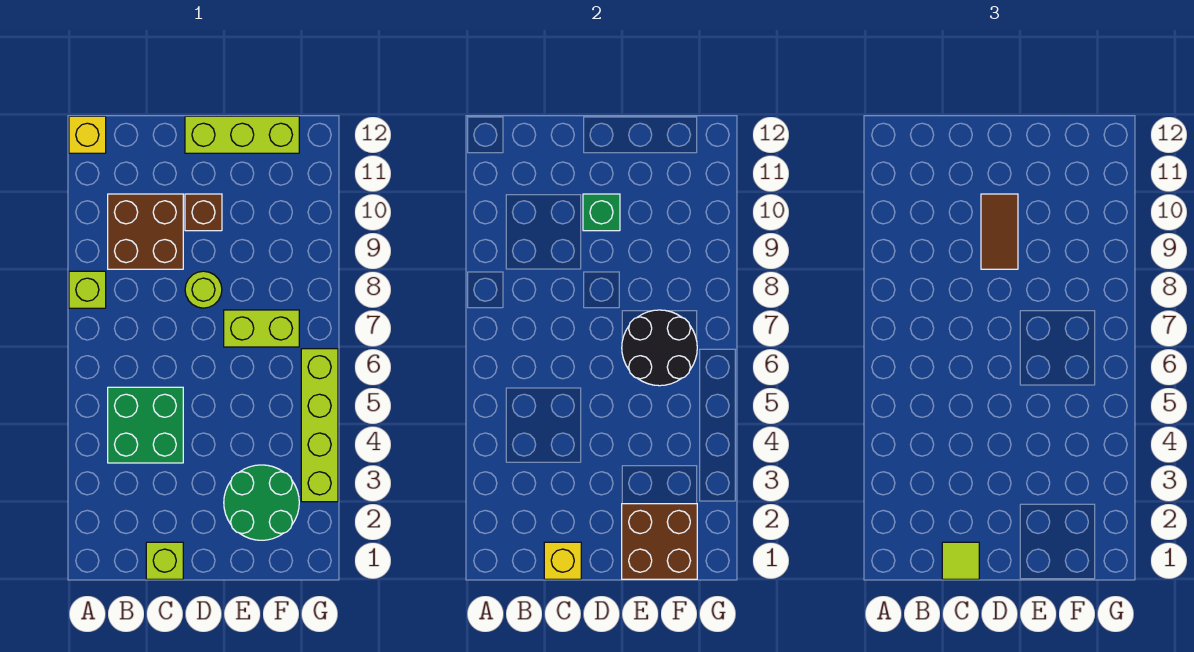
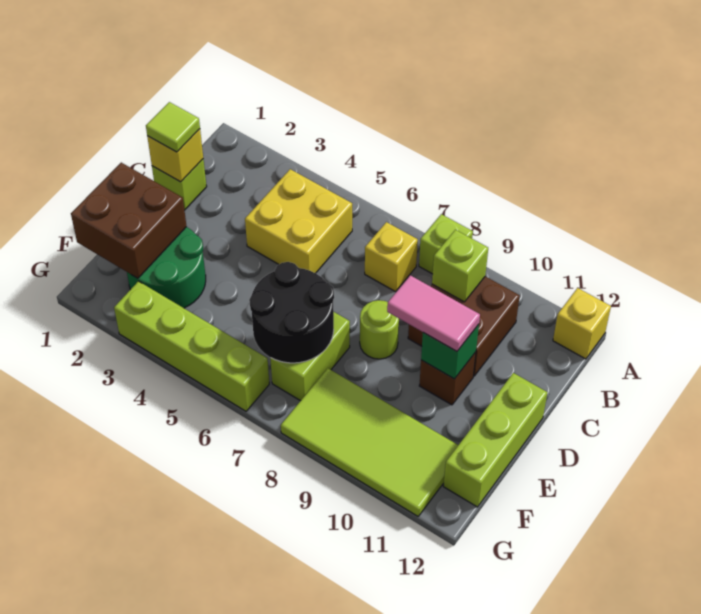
green 2x2 brick [108,387,183,463] -> yellow 2x2 brick [245,169,352,273]
none -> yellow 1x1 brick [365,222,418,292]
none -> lime 1x1 brick [432,230,488,302]
brown 1x2 tile [981,194,1018,269] -> pink 1x2 tile [387,275,480,351]
none -> lime 2x4 tile [281,368,458,516]

